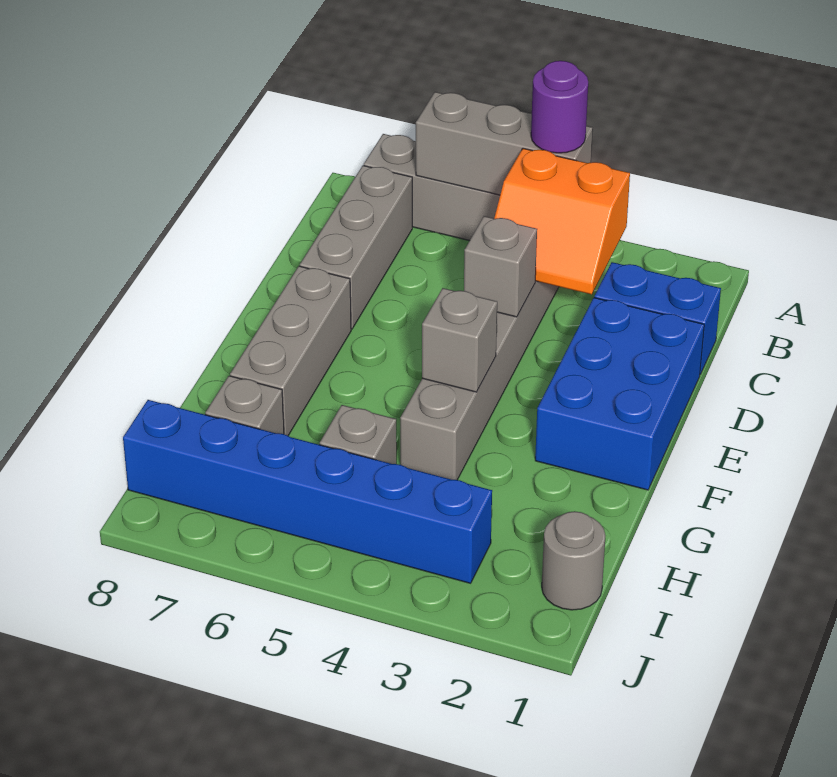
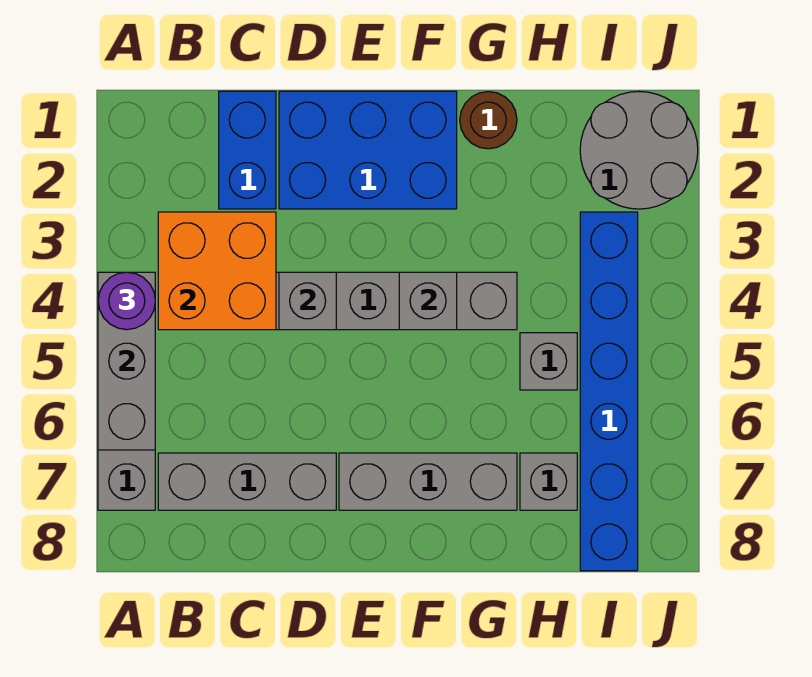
orange 2x2 slope [494,148,630,294] -> orange 2x2 brick [158,212,276,330]
none -> brown 1x1 round brick [460,92,517,149]
grey 1x1 round brick [542,511,605,610] -> grey 2x2 round brick [580,92,698,209]

